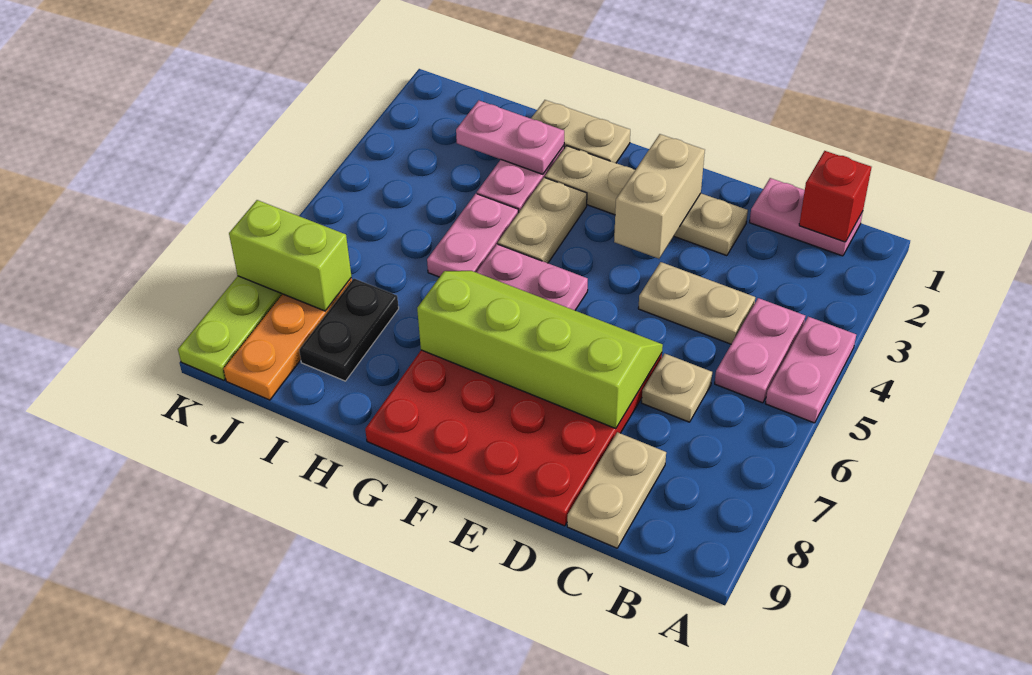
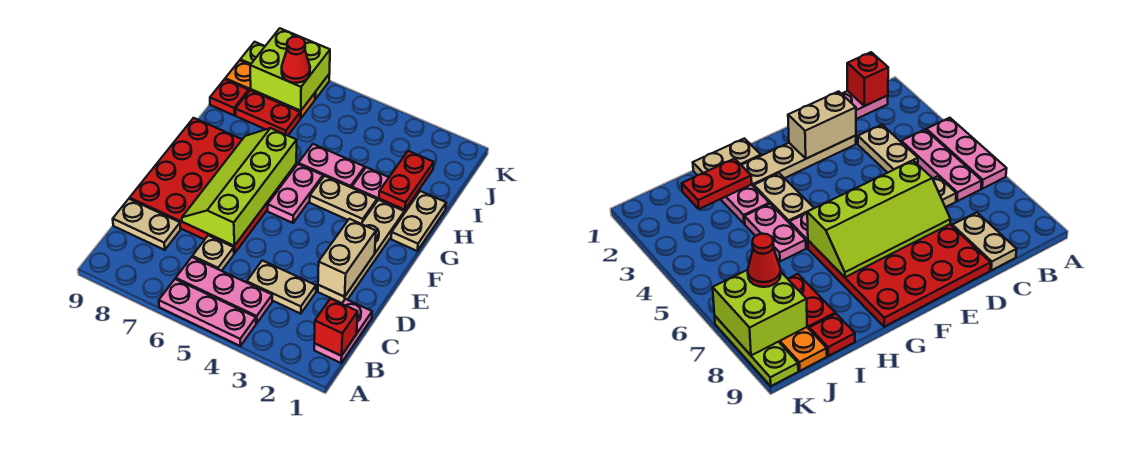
pink 1x2 plate [765,317,856,423] -> pink 1x3 plate [159,279,256,346]
pink 1x2 plate [715,298,805,403] -> pink 1x3 plate [176,257,272,323]
tan 1x2 plate [638,262,755,344] -> tan 1x2 plate turned to [247,260,316,314]
lime 2x4 slope [417,271,663,429] -> lime 2x4 slope turned to [182,128,297,246]
tan 1x2 brick [614,134,705,259] -> tan 1x2 brick turned to [318,219,376,297]
pink 1x2 plate [456,100,564,174] -> red 1x2 plate [379,151,434,210]
black 1x2 plate [299,279,399,381] -> red 1x2 plate [235,90,300,136]
none -> red 1x1 plate [210,79,249,115]
lime 1x2 brick [229,200,352,311] -> lime 2x2 brick [250,28,330,111]
none -> red 1x1 cone [282,37,310,83]

